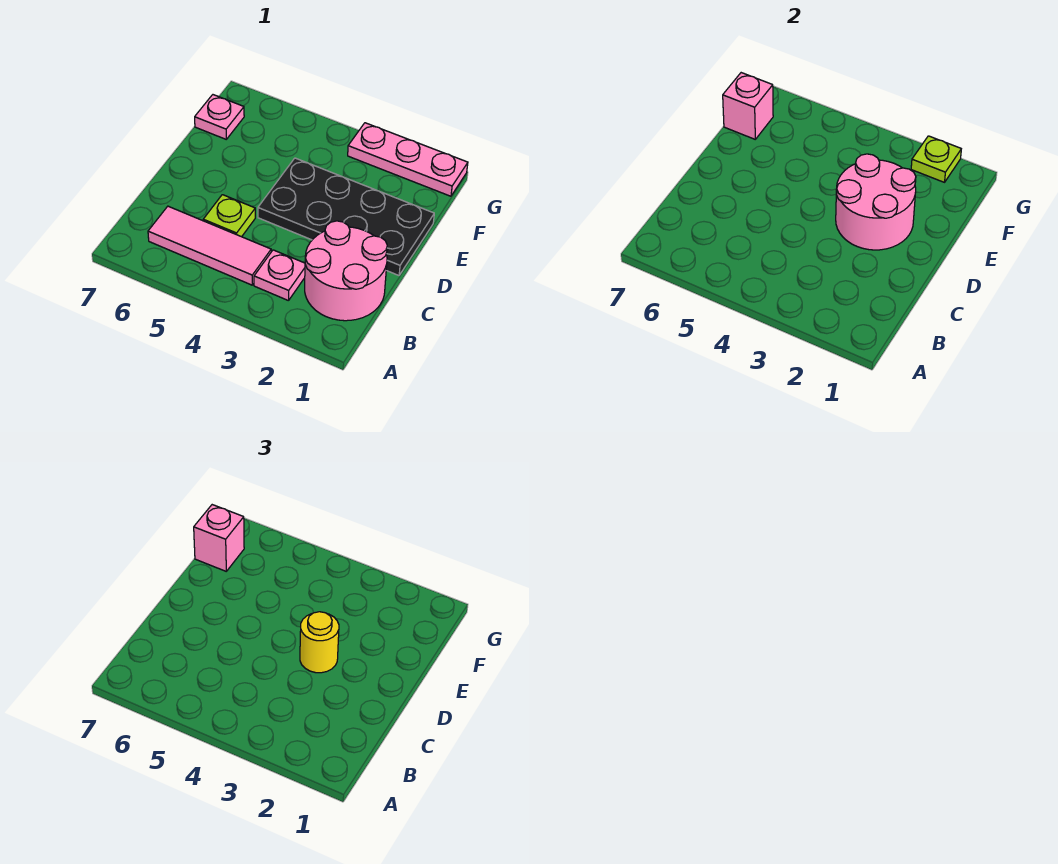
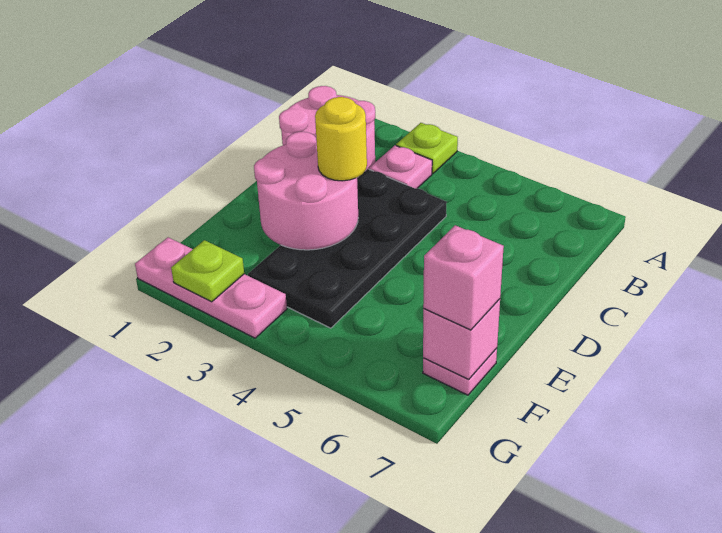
pink 1x3 tile [148,206,271,285] -> none
lime 1x1 plate [203,195,255,237] -> lime 1x1 plate moved to [396,123,458,173]
black 2x4 plate [258,158,434,275] -> black 2x4 plate turned to [248,169,447,328]

